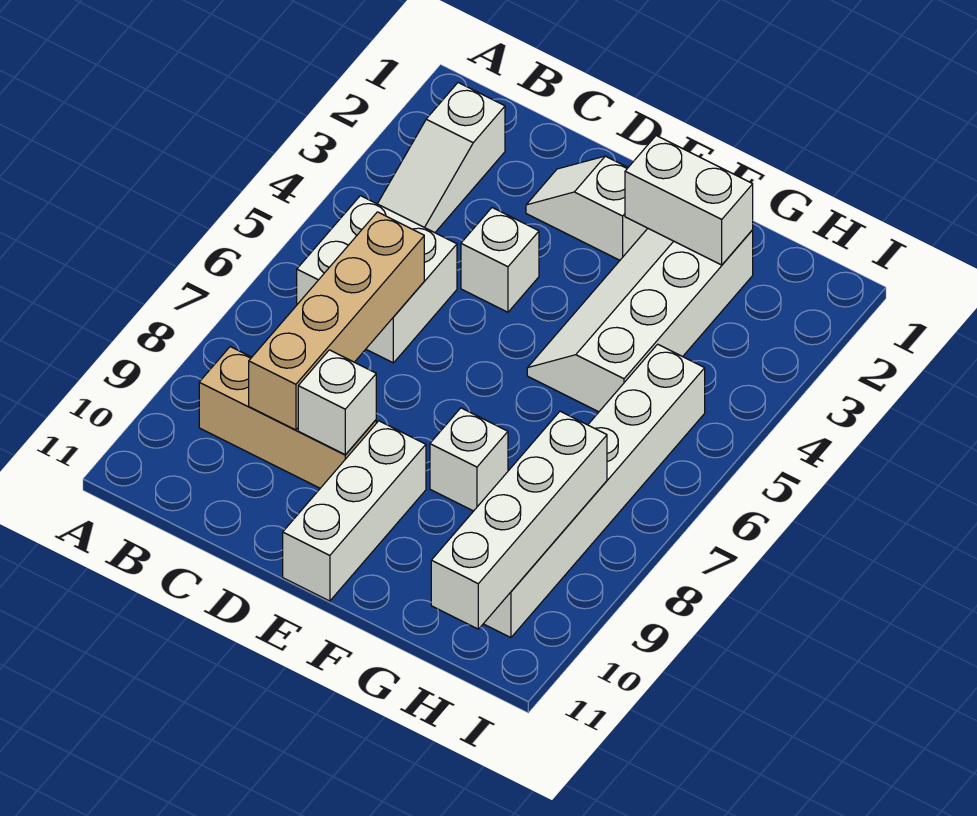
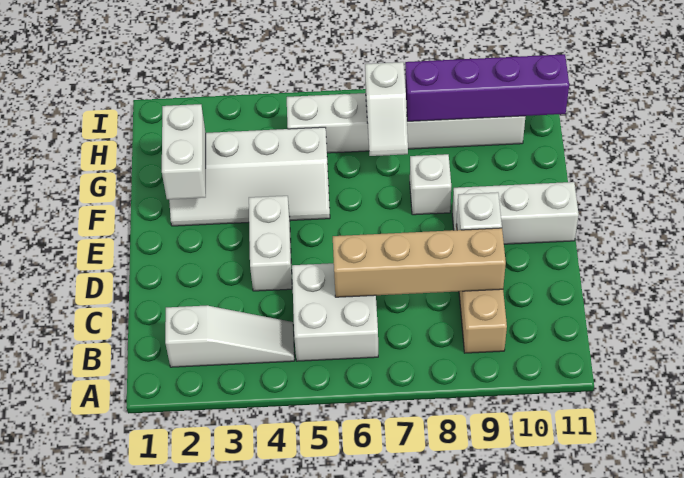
white 1x2 slope [526,156,648,260] -> white 1x2 slope moved to [365,62,408,156]
white 1x1 brick [461,208,539,312] -> white 1x2 brick [249,196,292,291]
white 1x4 brick [431,411,607,629] -> purple 1x4 brick [405,54,569,121]

